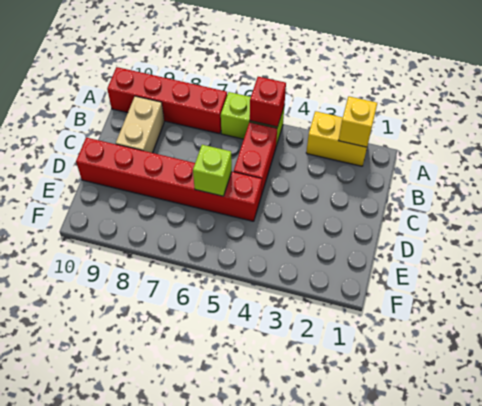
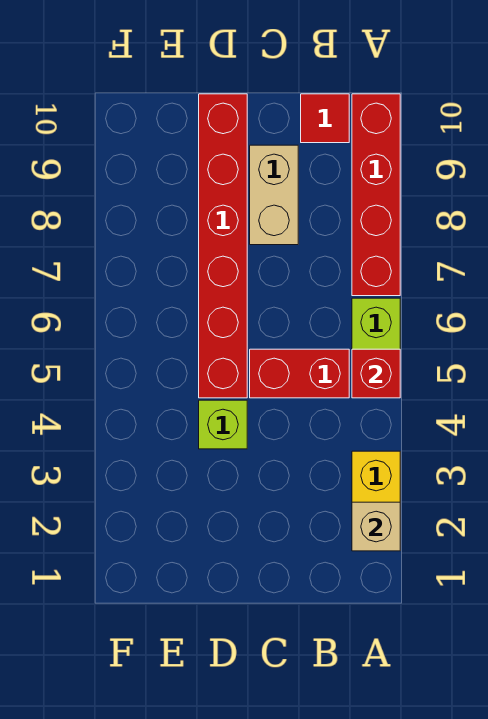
yellow 1x1 brick [339,97,377,147] -> tan 1x1 brick [352,502,400,551]
tan 1x2 brick [116,96,164,153] -> tan 1x2 brick turned to [250,145,298,245]
none -> red 1x1 tile [301,94,349,143]
lime 1x1 brick [193,145,232,196] -> lime 1x1 brick moved to [199,400,247,449]

